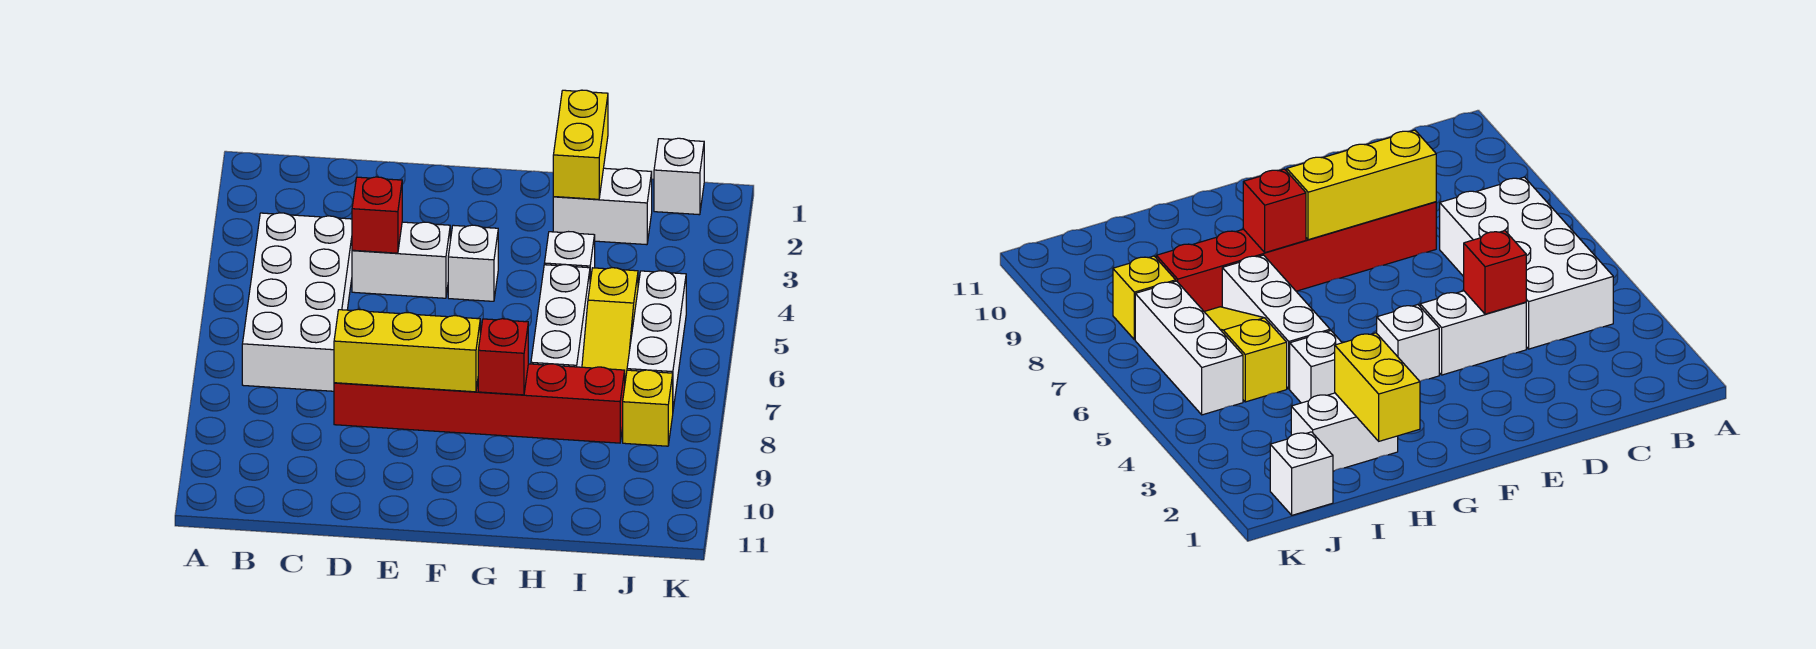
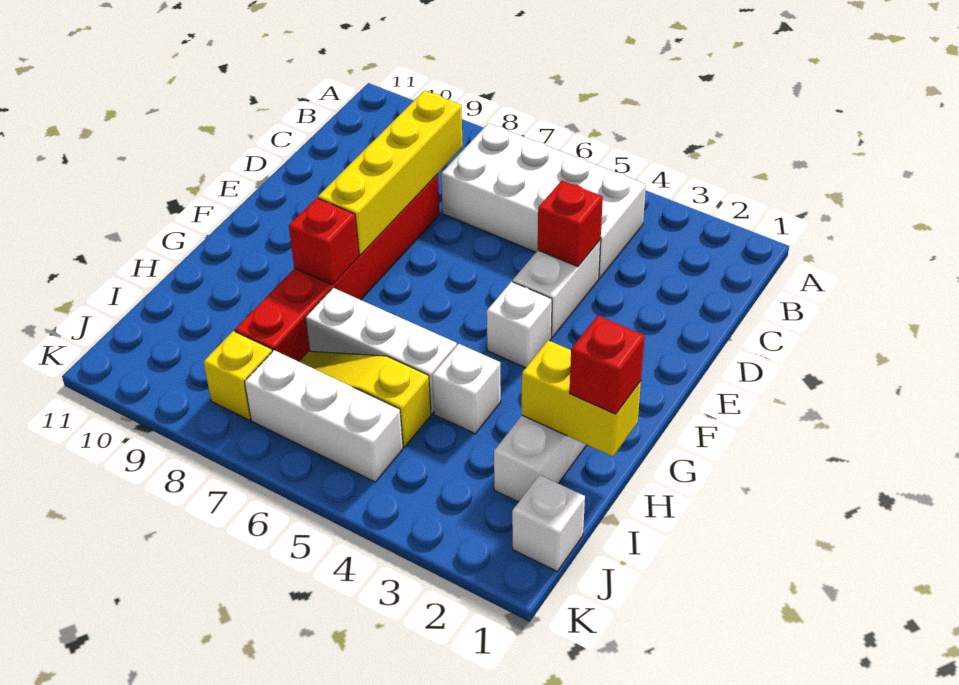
yellow 1x3 brick [334,309,480,392] -> yellow 1x4 brick [318,91,463,255]
none -> red 1x1 brick [570,315,645,414]

